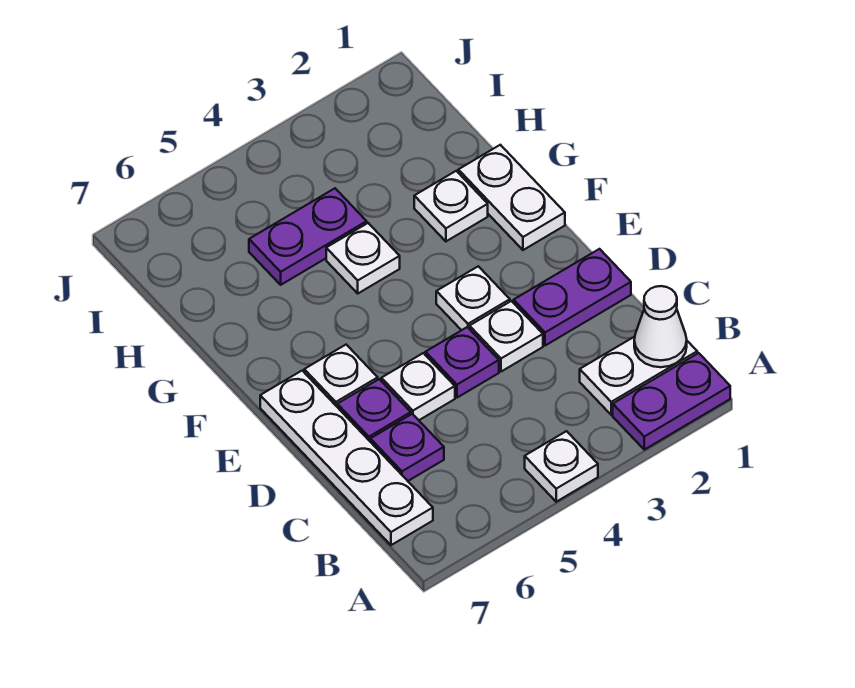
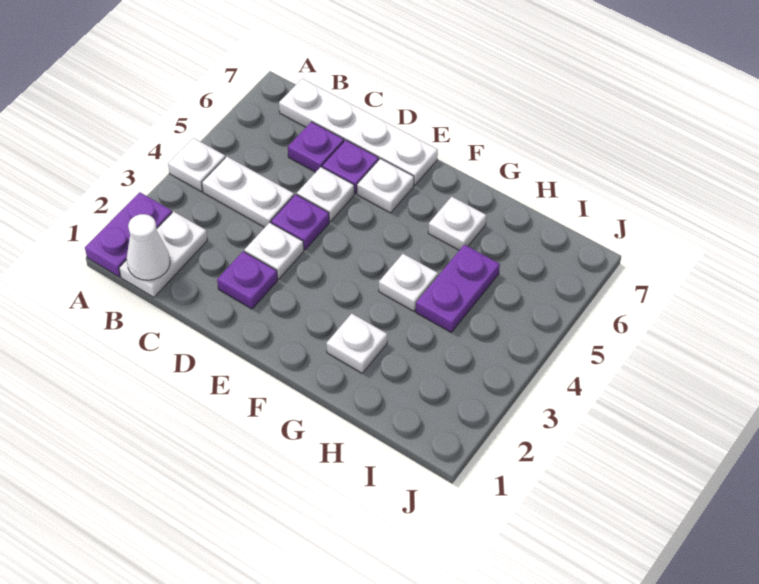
purple 1x2 plate [514,249,631,346] -> purple 1x1 plate [217,251,278,309]
white 1x1 plate [436,266,510,330] -> white 1x1 plate moved to [428,197,486,250]
white 1x2 plate [458,145,565,250] -> white 1x2 plate moved to [202,157,294,227]

